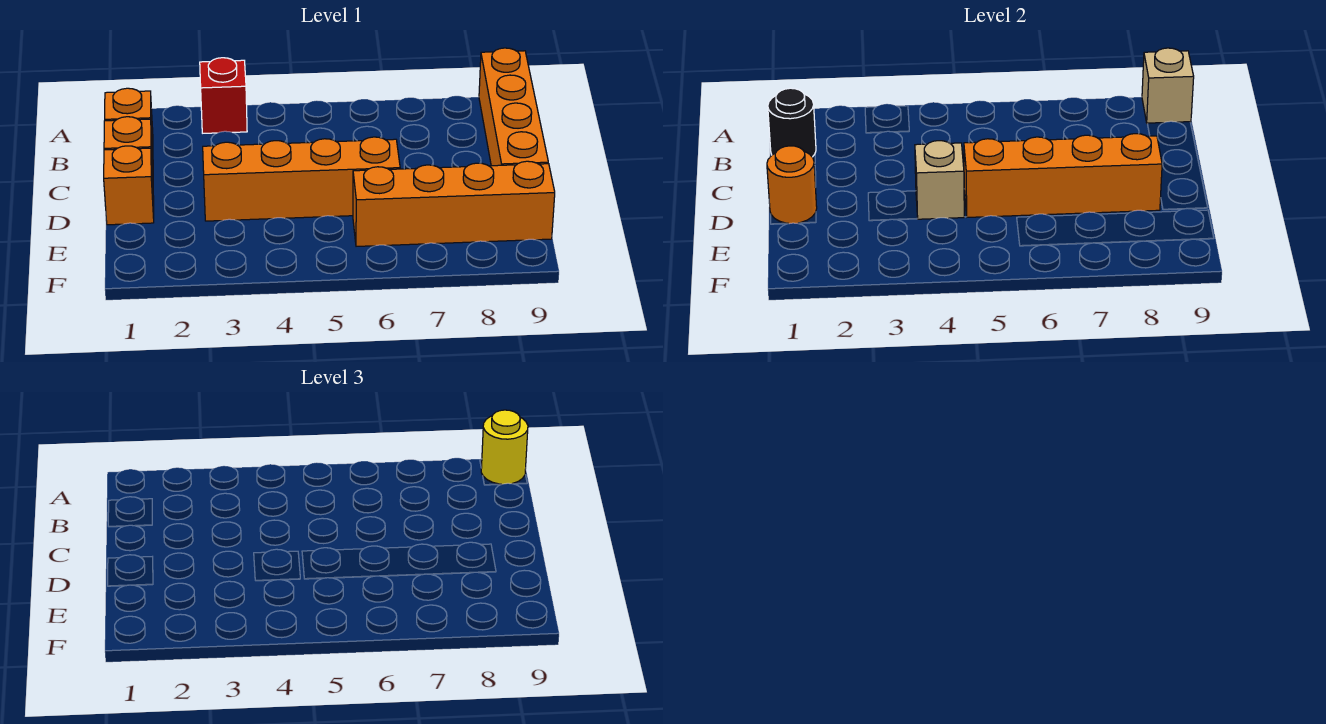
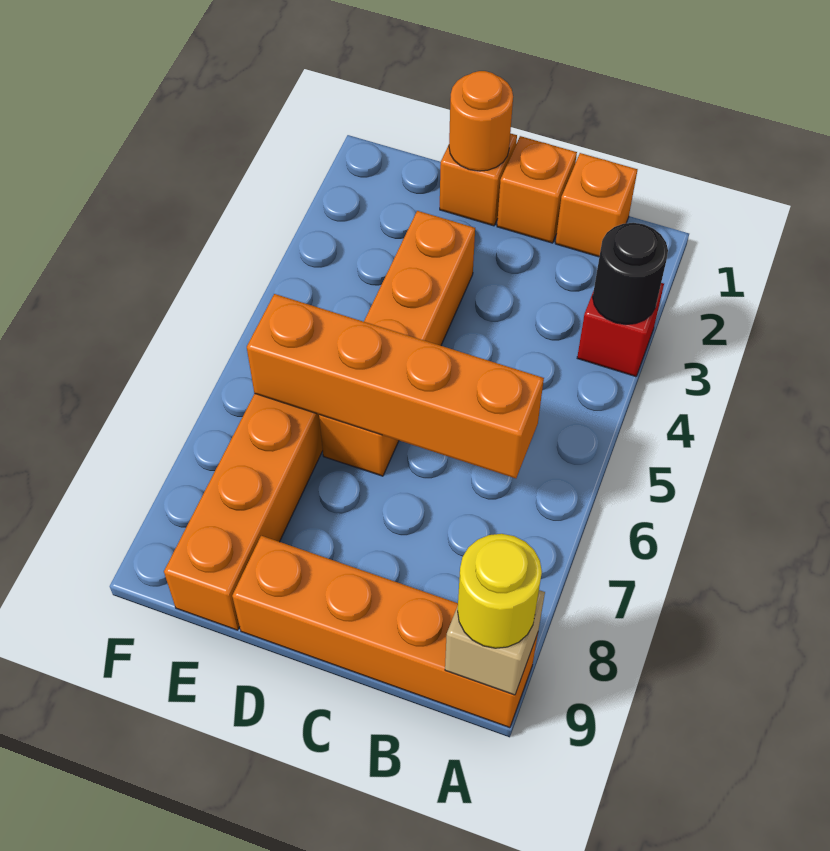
black 1x1 round brick [768,88,816,157] -> black 1x1 round brick moved to [593,223,668,325]
tan 1x1 brick [915,141,964,219] -> none
orange 1x4 brick [964,134,1162,217] -> orange 1x4 brick turned to [247,294,544,478]

